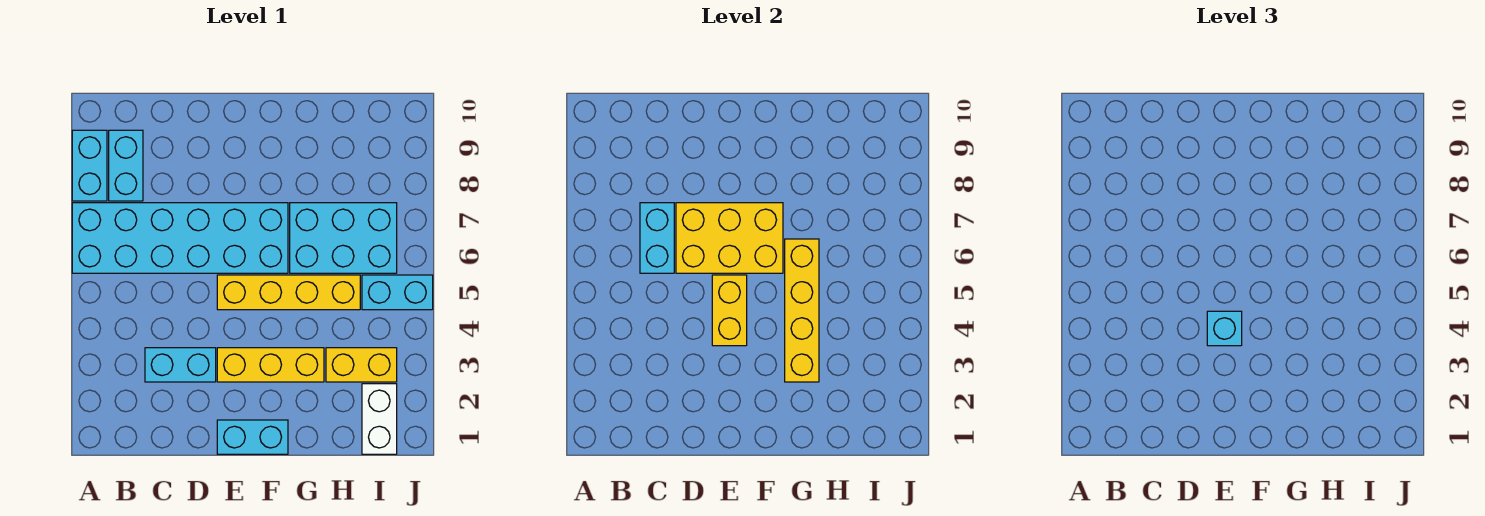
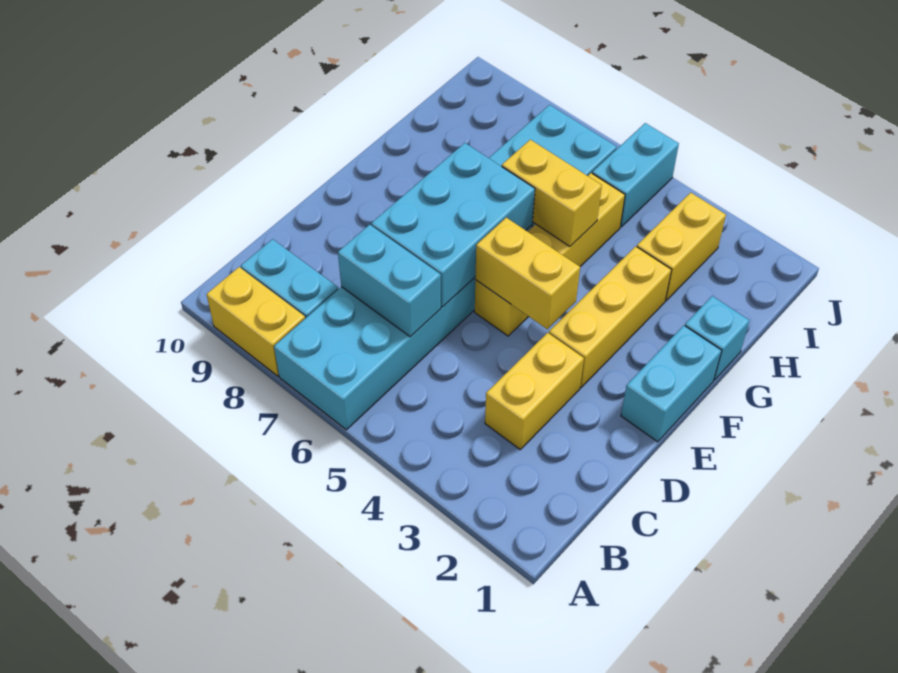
cyan 1x2 brick [72,130,107,201] -> yellow 1x2 brick [206,267,305,376]
cyan 1x2 brick [145,348,216,382] -> yellow 1x2 brick [485,333,584,449]
yellow 2x3 brick [676,203,783,273] -> cyan 2x3 brick [371,143,535,307]
cyan 1x1 brick [1207,311,1242,346] -> cyan 1x1 brick moved to [685,296,750,380]
yellow 1x4 brick [785,239,819,382] -> yellow 1x2 brick [502,140,602,247]
white 1x2 brick [362,384,397,454] -> none

